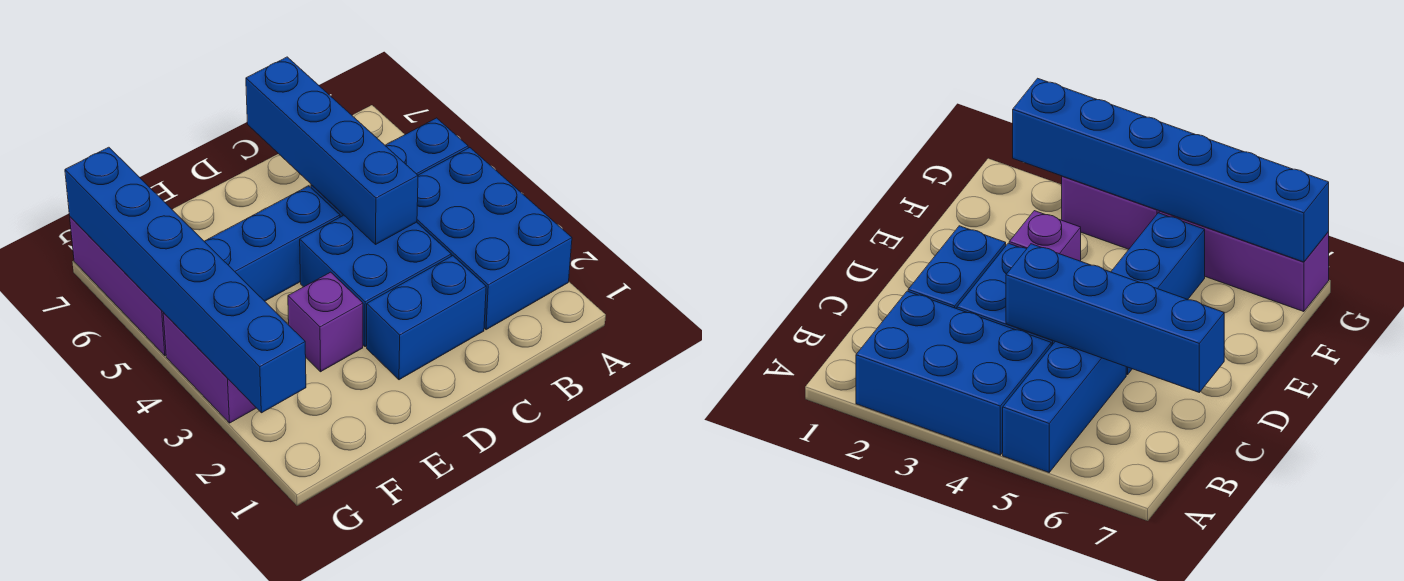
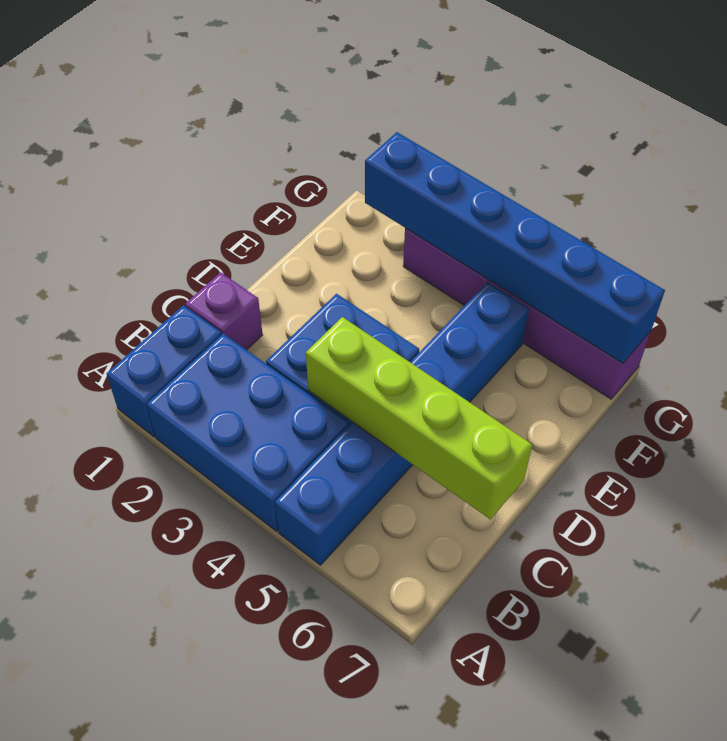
blue 1x2 brick [367,256,486,380] -> blue 1x2 brick moved to [107,305,222,437]
blue 1x4 brick [246,57,418,244] -> lime 1x4 brick [306,317,532,519]
purple 1x1 brick [288,272,363,372] -> purple 1x1 brick moved to [185,272,263,350]

